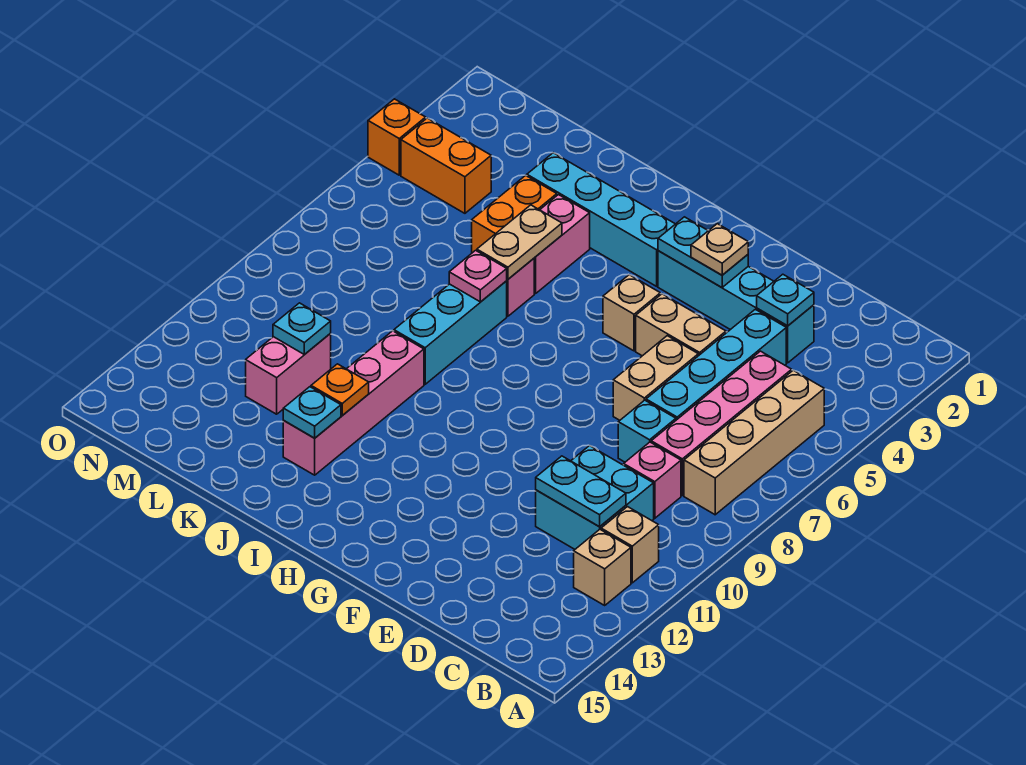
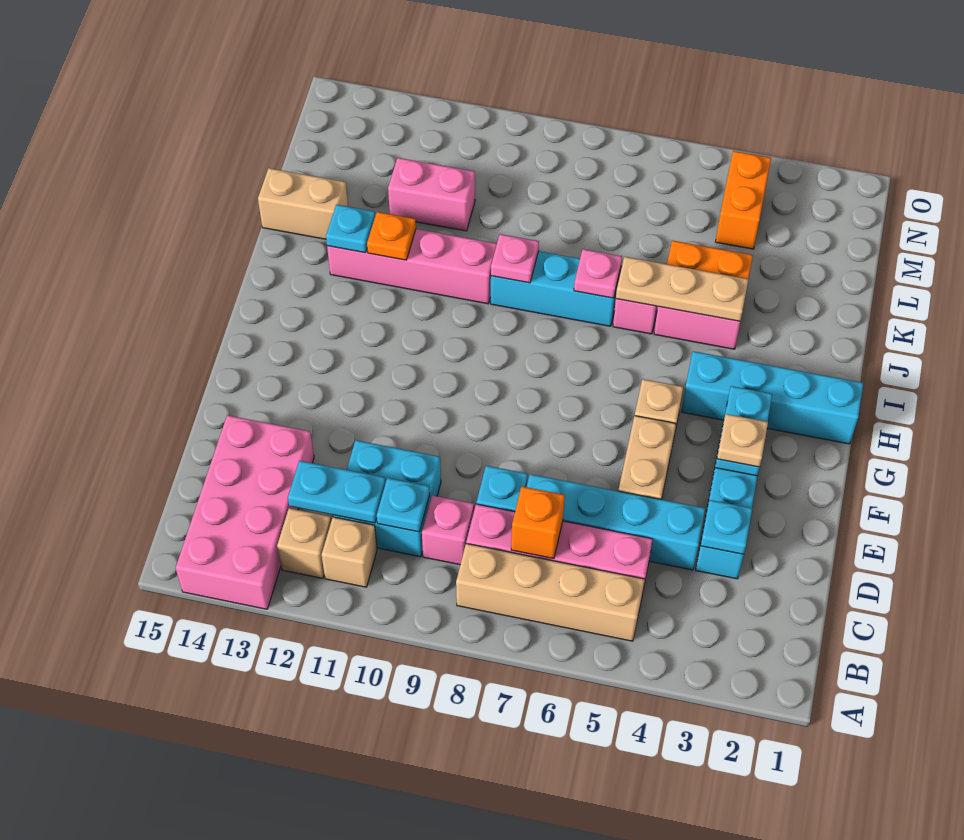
none -> pink 2x4 brick [176,415,314,609]
cyan 1x2 plate [536,456,626,527] -> cyan 1x2 plate turned to [288,461,386,523]
tan 1x2 brick [613,336,698,420] -> tan 1x2 brick moved to [258,168,348,239]
cyan 1x4 brick [527,153,675,286] -> cyan 1x4 brick turned to [681,351,863,444]
tan 1x2 plate [477,205,562,279] -> tan 1x3 plate [616,257,749,321]
none -> pink 1x1 plate [491,234,539,283]
cyan 1x1 plate [273,303,331,355] -> cyan 1x1 plate moved to [377,478,430,532]
orange 1x1 brick [368,99,426,175] -> orange 1x1 brick moved to [511,486,565,559]

